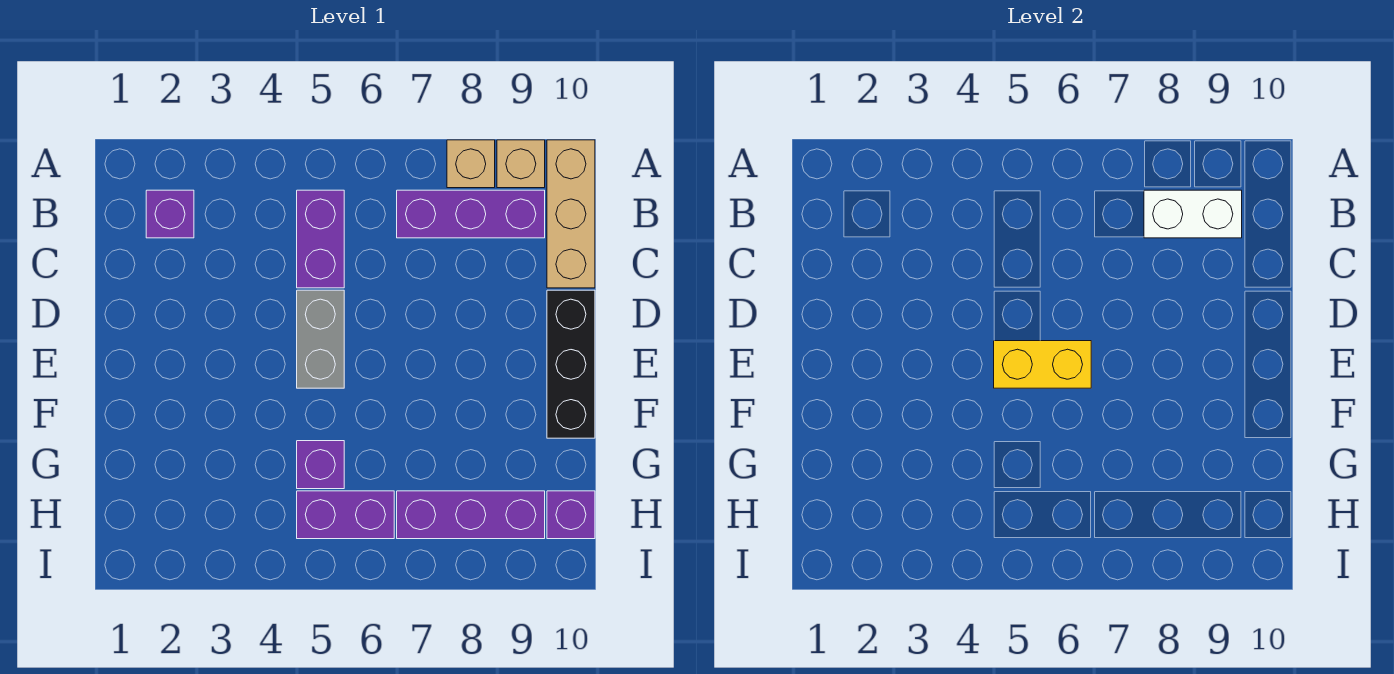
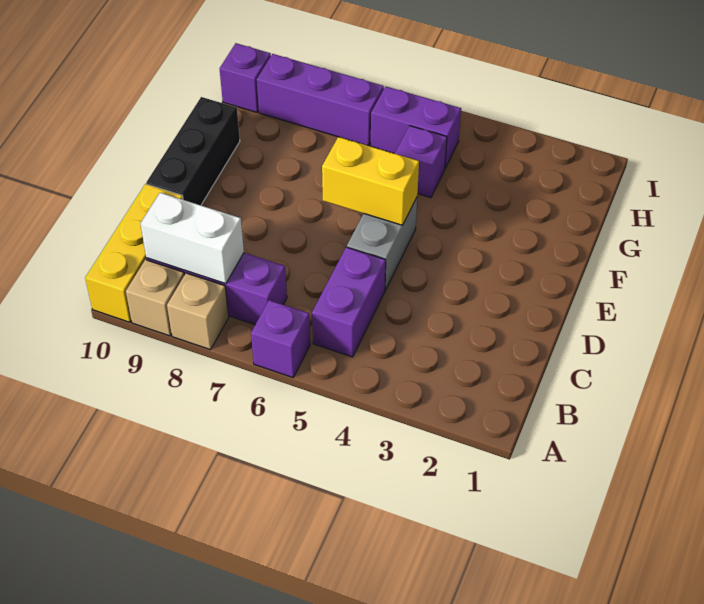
tan 1x3 brick [547,140,595,288] -> yellow 1x3 brick [85,184,183,322]
purple 1x1 brick [146,190,194,238] -> purple 1x1 brick moved to [251,300,310,378]

